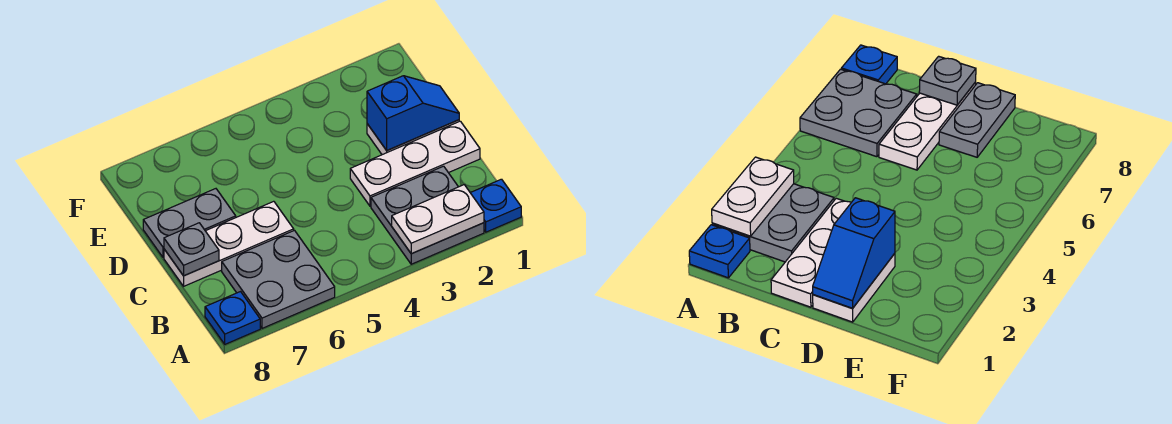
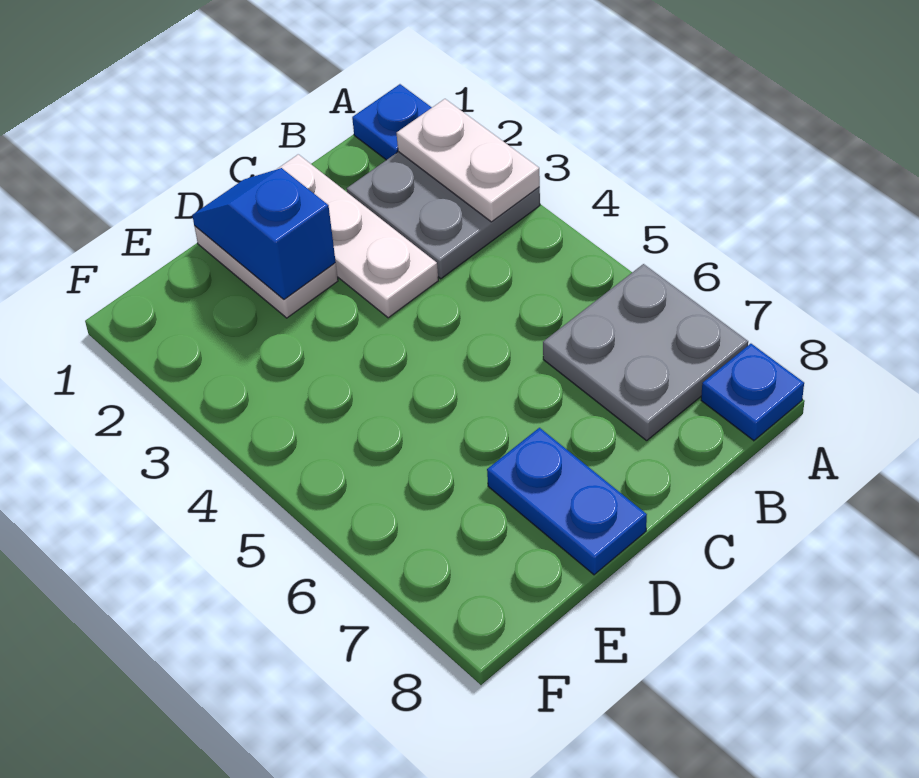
white 1x3 plate [164,201,294,286] -> none
grey 1x1 plate [164,223,219,276] -> none
grey 1x2 plate [143,189,236,257] -> blue 1x2 plate [487,428,647,575]

